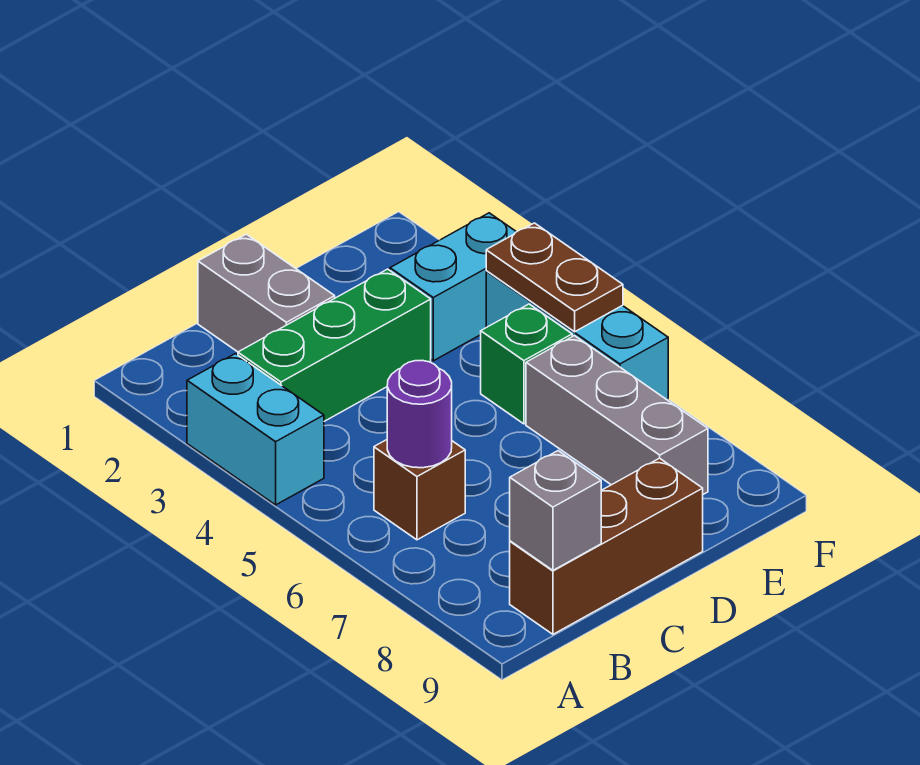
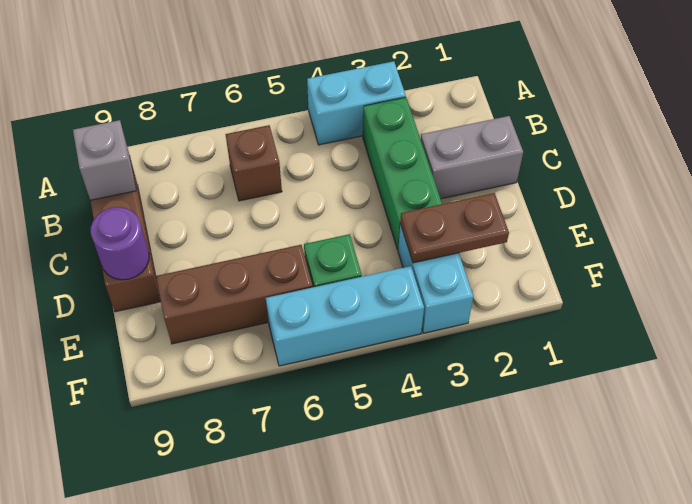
purple 1x1 round brick [387,360,452,468] -> purple 1x1 round brick moved to [91,207,149,280]
grey 1x3 brick [526,336,708,494] -> brown 1x3 brick [156,245,313,344]
brown 1x2 plate [486,223,623,332] -> brown 1x2 plate moved to [400,193,509,263]

